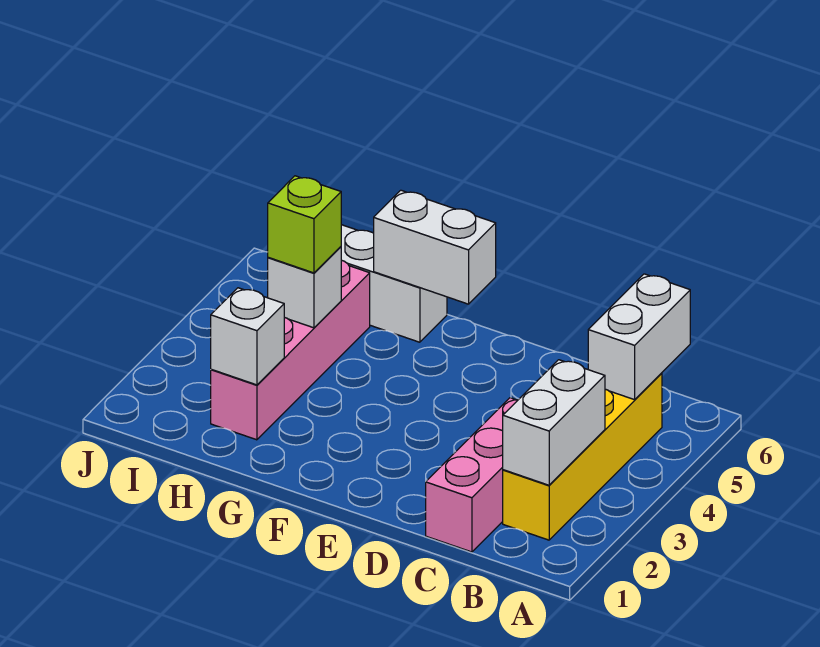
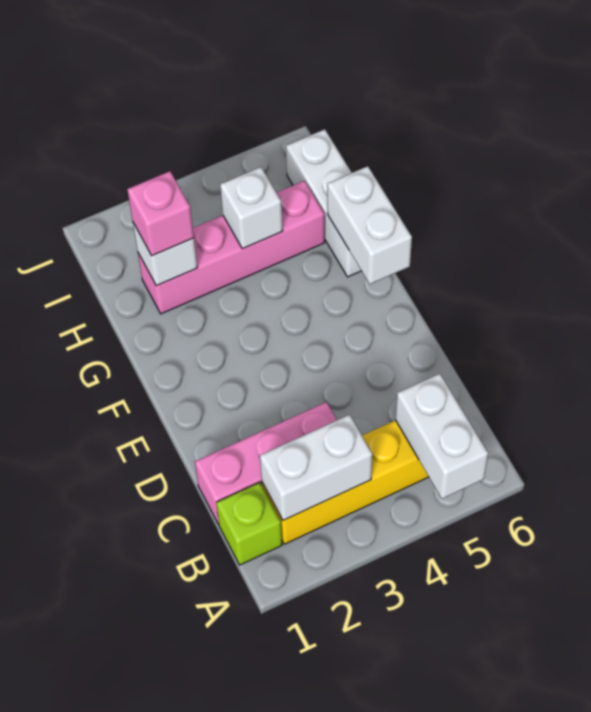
white 1x2 brick [588,274,690,400] -> white 1x2 brick turned to [396,374,488,499]
none -> pink 1x1 brick [127,171,194,256]
lime 1x1 brick [268,176,341,273] -> lime 1x1 brick moved to [216,483,282,565]

